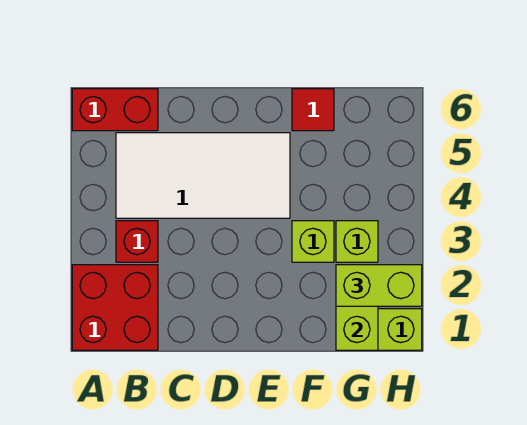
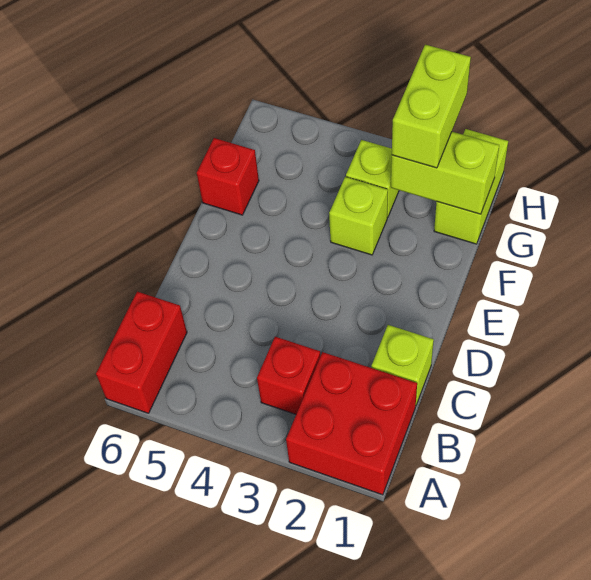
white 2x4 tile [116,133,290,218] -> none
none -> lime 1x1 brick [371,325,434,405]
red 1x1 tile [292,89,334,131] -> red 1x1 brick [197,138,259,215]

